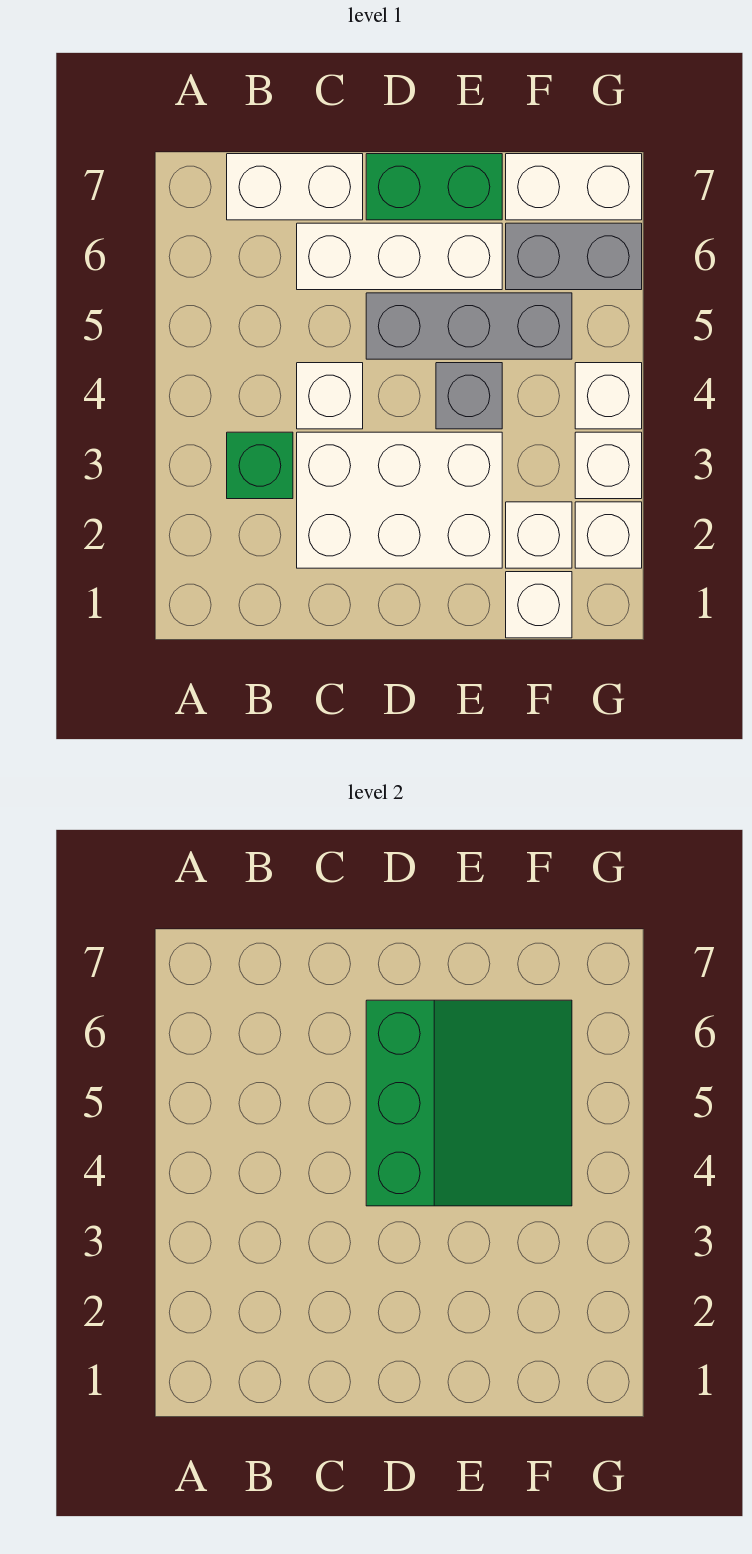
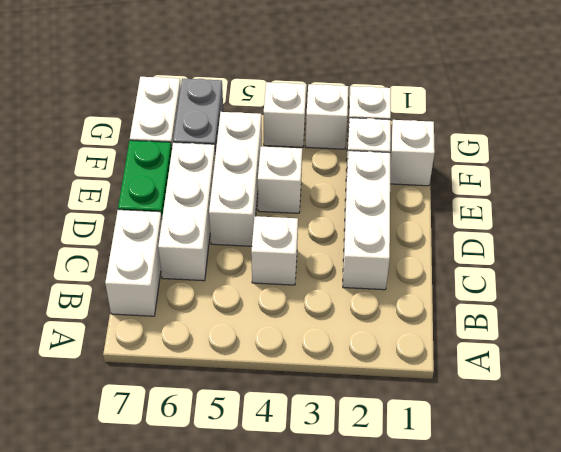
green 1x1 brick [227,432,293,499] -> none
white 2x3 brick [297,432,502,568] -> white 1x3 brick [343,151,390,290]
green 3x3 slope [366,1000,572,1206] -> none
grey 1x3 brick [366,293,572,359] -> white 1x3 brick [209,112,262,246]
grey 1x1 brick [436,363,502,429] -> white 1x1 brick [258,147,302,213]

